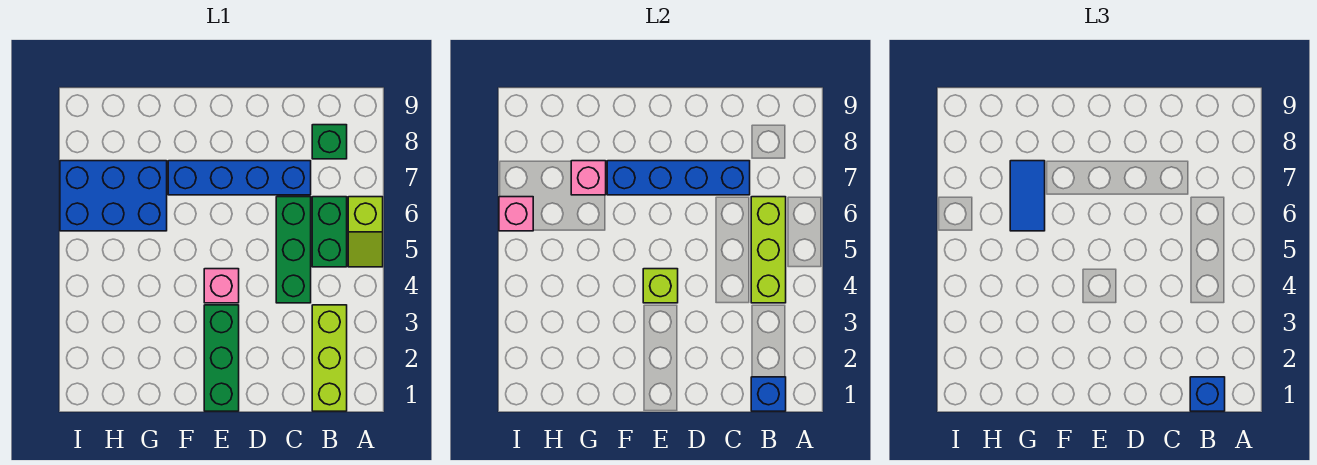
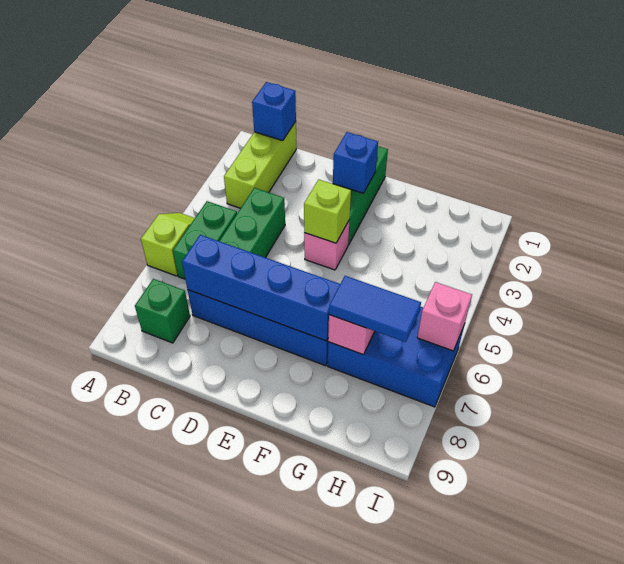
blue 1x1 brick [1190,377,1225,411] -> blue 1x1 brick moved to [333,132,378,193]
lime 1x3 brick [751,197,786,303] -> none
blue 1x2 tile [1010,161,1045,231] -> blue 1x2 tile turned to [329,276,421,342]

